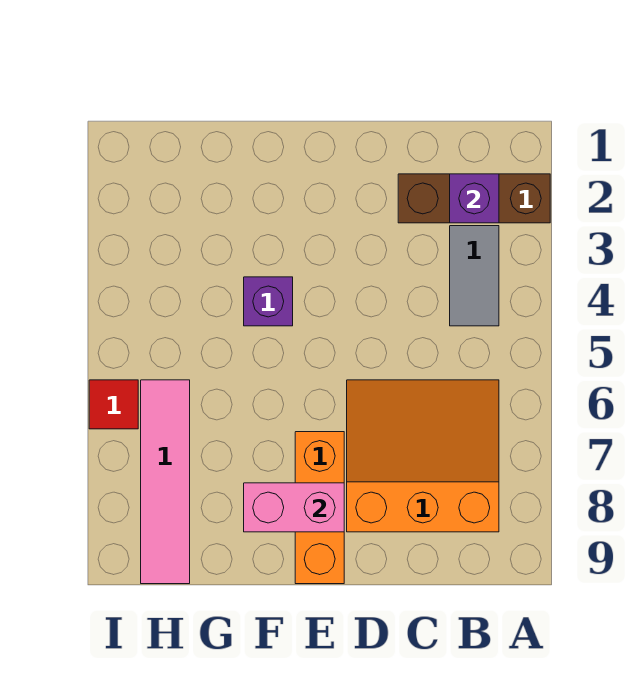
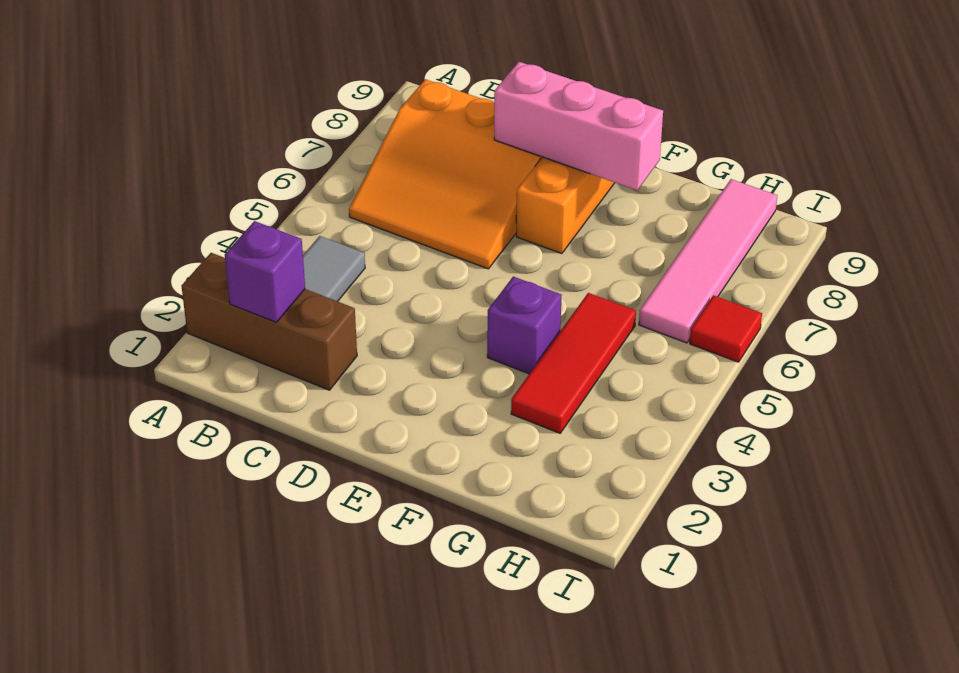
pink 1x2 brick [244,483,344,532] -> pink 1x3 brick [494,62,663,190]
none -> red 1x3 tile [511,293,636,433]

